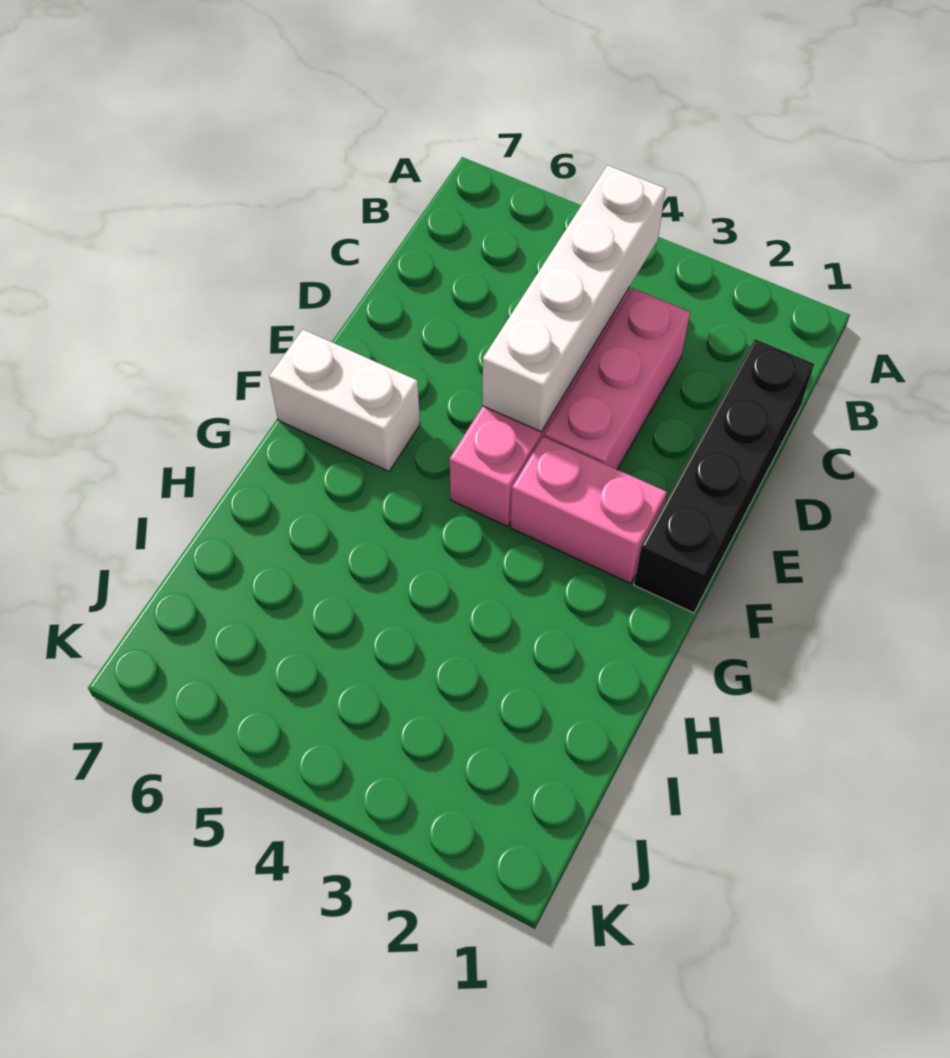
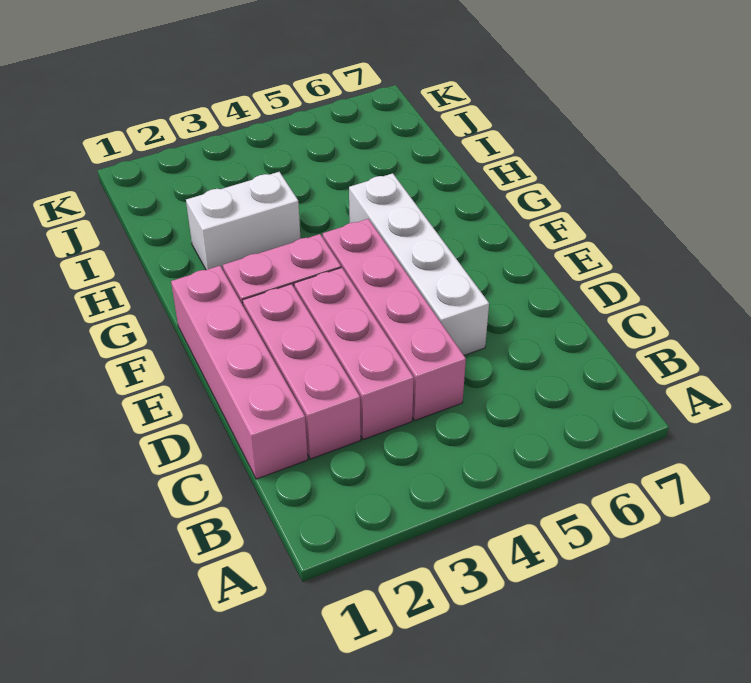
white 1x4 brick [483,165,666,432] -> white 1x4 brick moved to [349,173,489,355]
black 1x4 brick [634,339,814,613] -> pink 1x4 brick [171,266,308,479]
none -> pink 1x3 brick [243,284,361,459]
white 1x2 brick [269,330,420,472] -> white 1x2 brick moved to [186,172,301,270]

